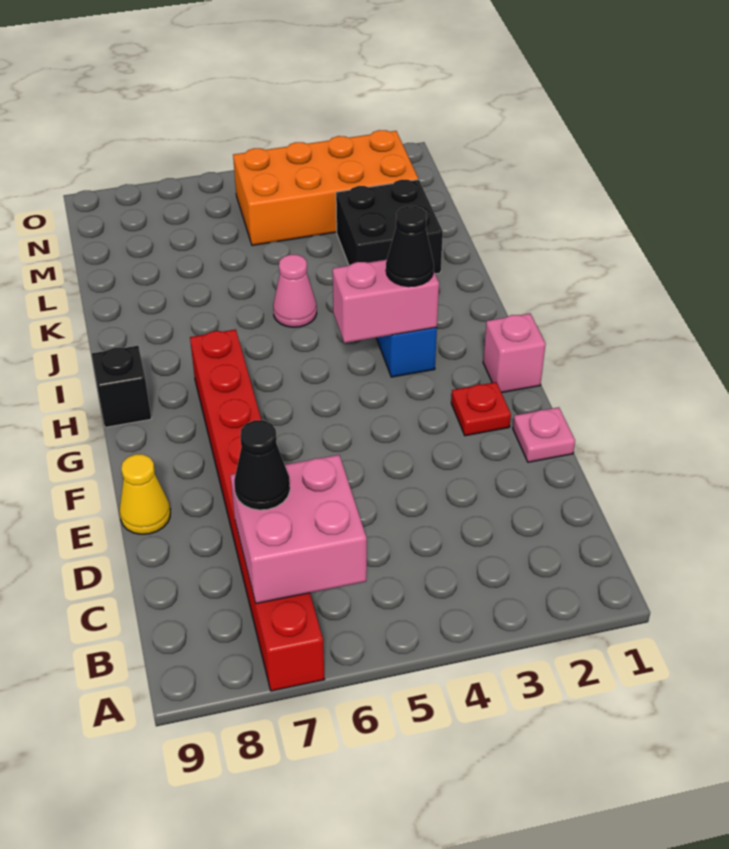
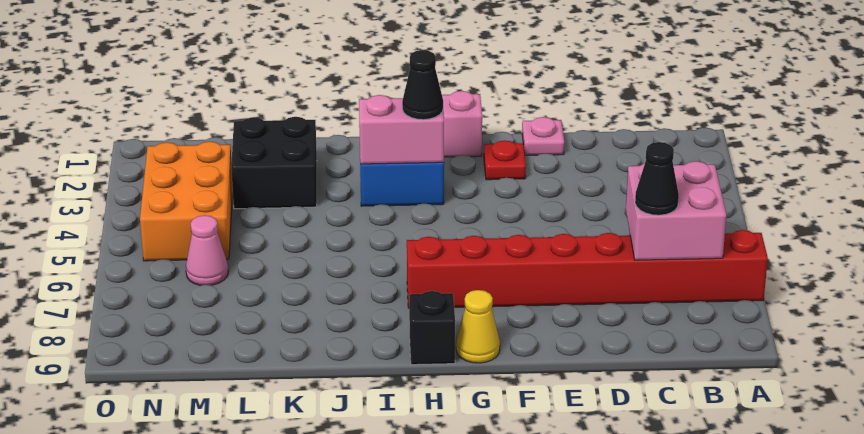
yellow 1x1 cone [120,454,170,534] -> yellow 1x1 cone moved to [456,290,500,363]
pink 1x2 brick [333,260,439,343] -> pink 1x2 brick turned to [359,95,444,164]
pink 1x1 cone [273,255,317,327] -> pink 1x1 cone moved to [186,215,228,285]
orange 2x4 brick [233,130,418,245] -> orange 2x3 brick [140,142,233,261]

